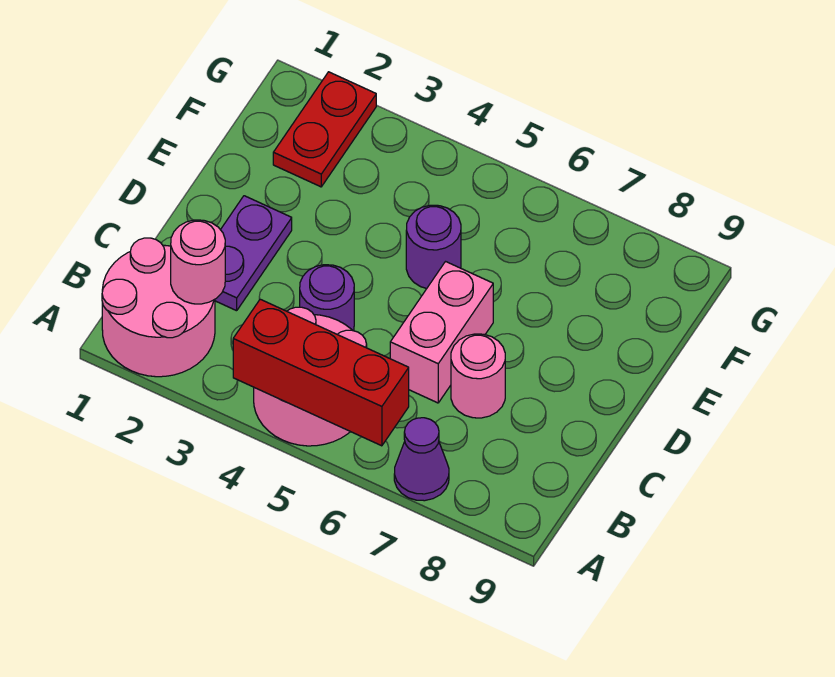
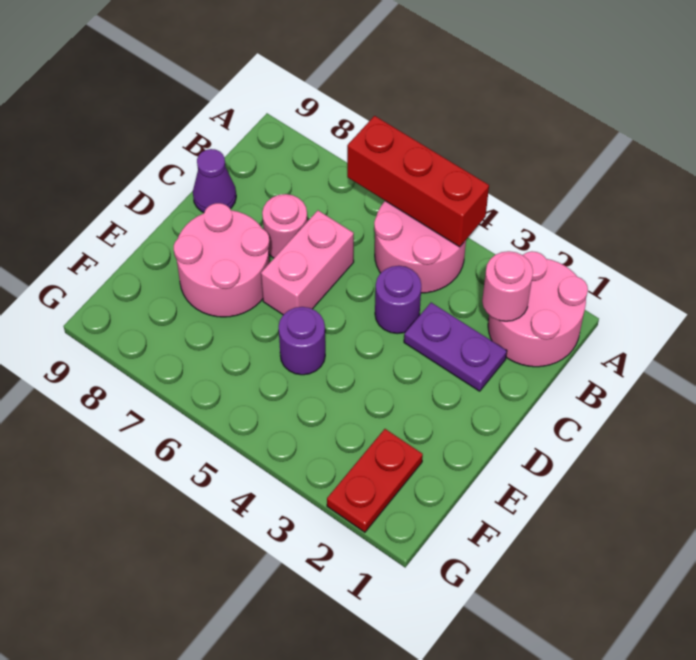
purple 1x1 cone [394,418,449,501] -> purple 1x1 cone moved to [193,149,236,212]
purple 1x2 plate [215,196,292,311] -> purple 1x2 plate turned to [404,303,507,391]
none -> pink 2x2 round brick [174,203,270,317]

